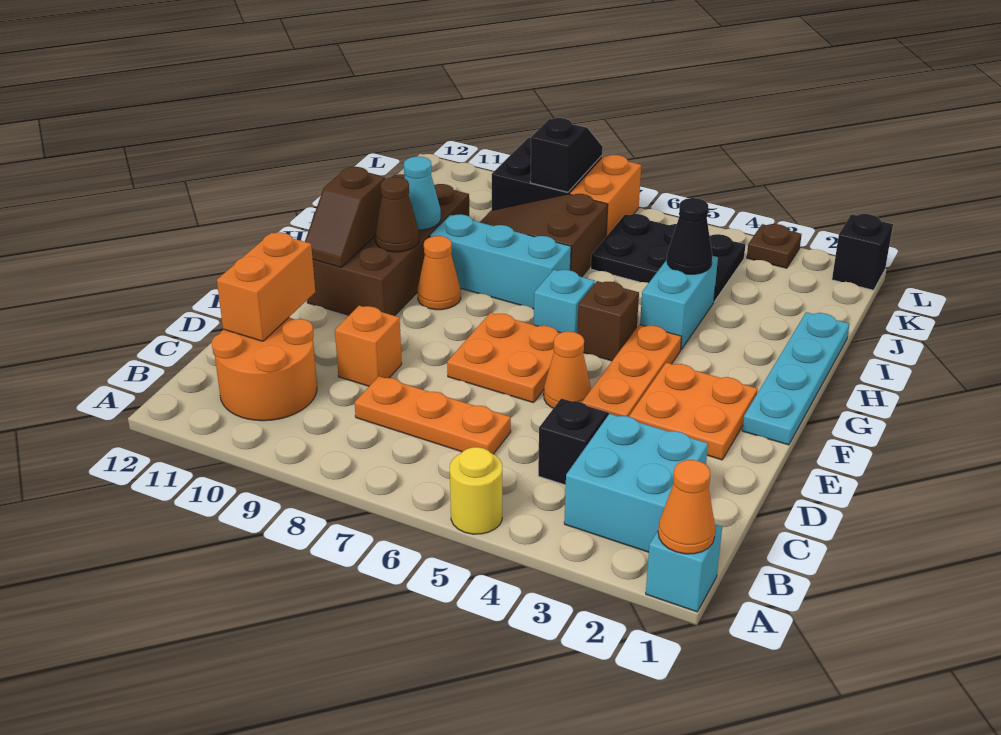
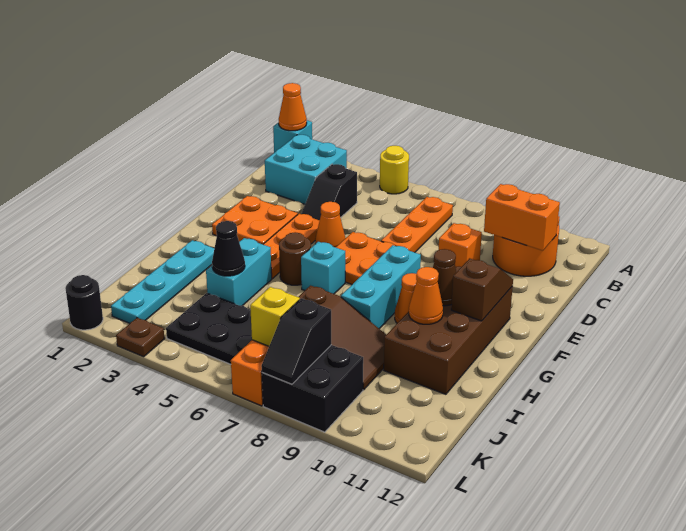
orange 1x3 plate [355,376,511,454] -> orange 1x3 plate turned to [381,197,453,252]
orange 1x2 brick [217,232,315,341] -> orange 1x2 brick turned to [484,184,560,251]
cyan 1x4 plate [742,312,849,445] -> cyan 1x4 plate moved to [111,240,214,323]
brown 1x1 brick [577,281,639,361] -> brown 1x1 round brick [279,232,311,285]
cyan 1x3 brick [430,214,571,309] -> cyan 1x3 brick turned to [341,245,421,329]
cyan 1x1 cone [404,157,441,230] -> orange 1x1 cone [409,267,443,324]
none -> yellow 1x1 brick [250,287,300,346]
black 1x1 brick [832,214,893,290] -> black 1x1 round brick [65,275,103,330]

